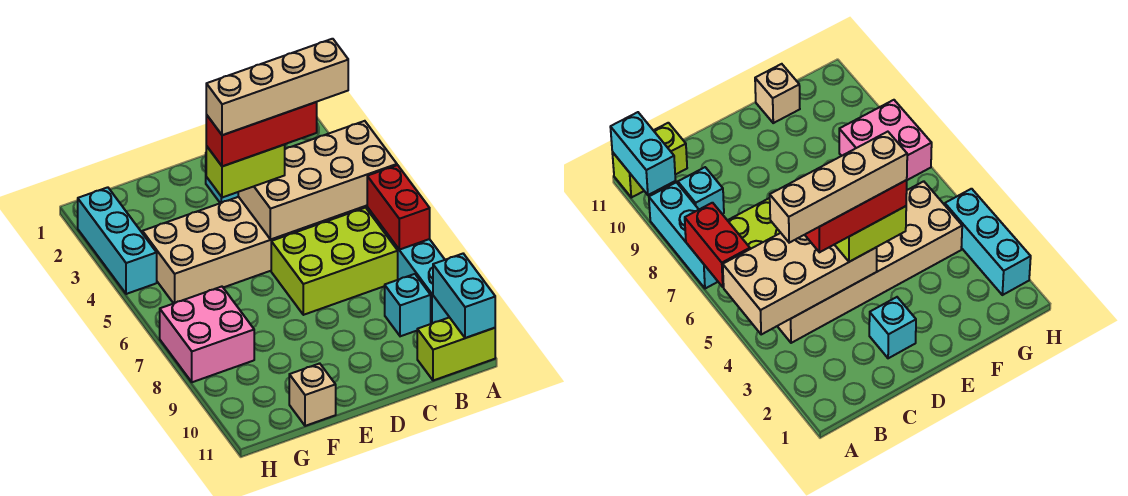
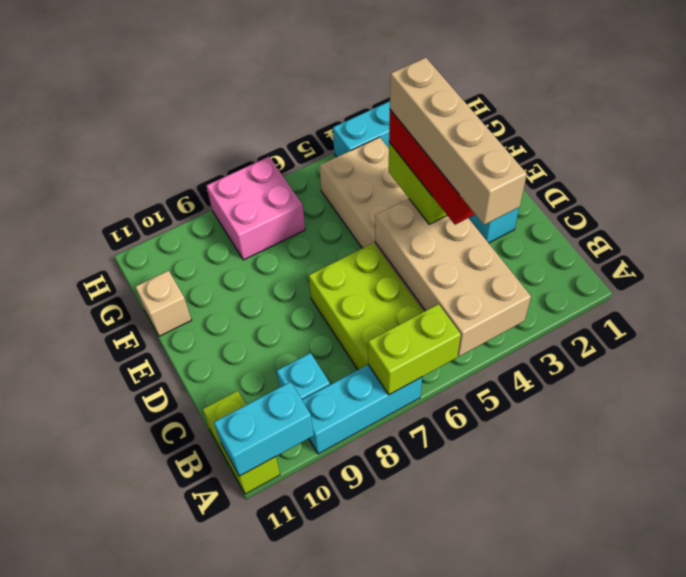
red 1x2 brick [367,165,430,250] -> lime 1x2 brick [368,304,461,395]

